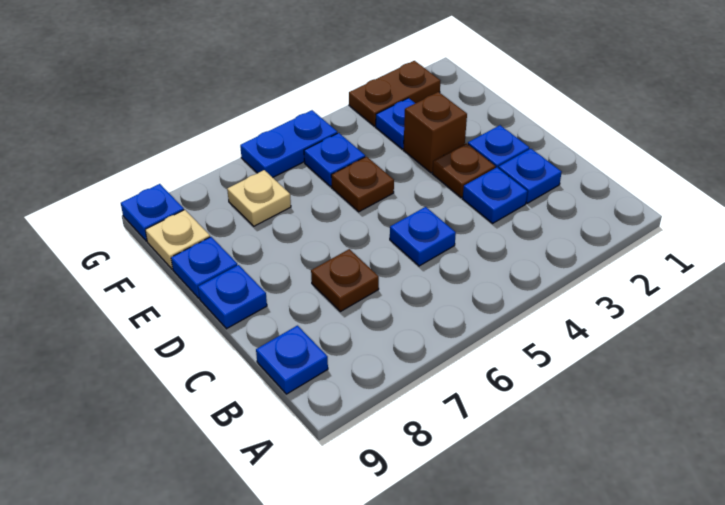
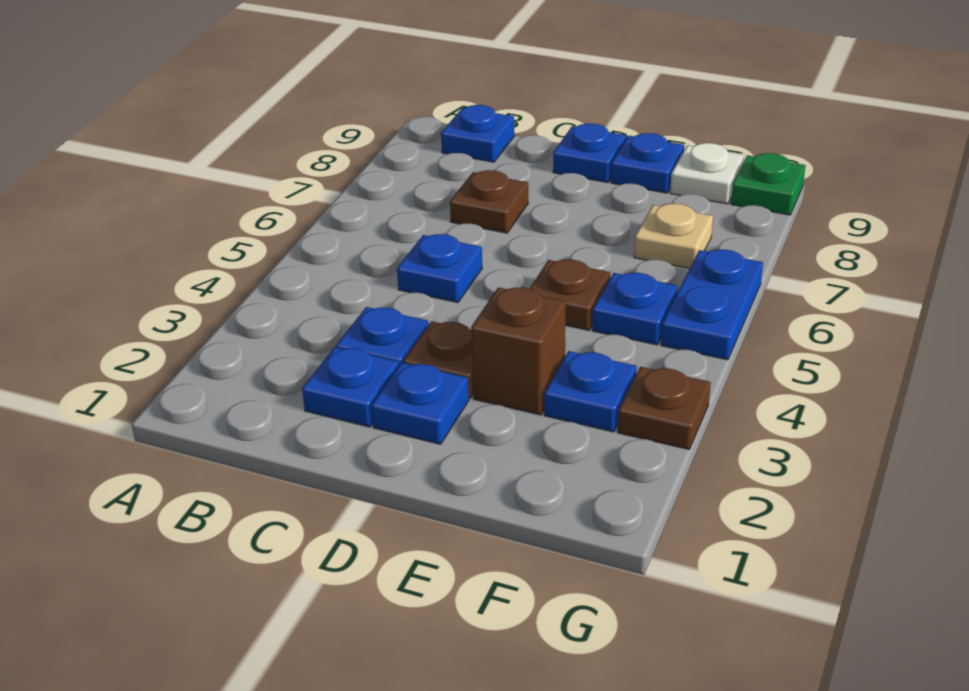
tan 1x1 plate [145,210,210,269] -> white 1x1 plate [670,143,744,204]
brown 1x2 plate [349,61,440,126] -> brown 1x1 plate [618,367,711,449]
blue 1x1 plate [121,184,184,241] -> green 1x1 plate [731,153,806,215]

